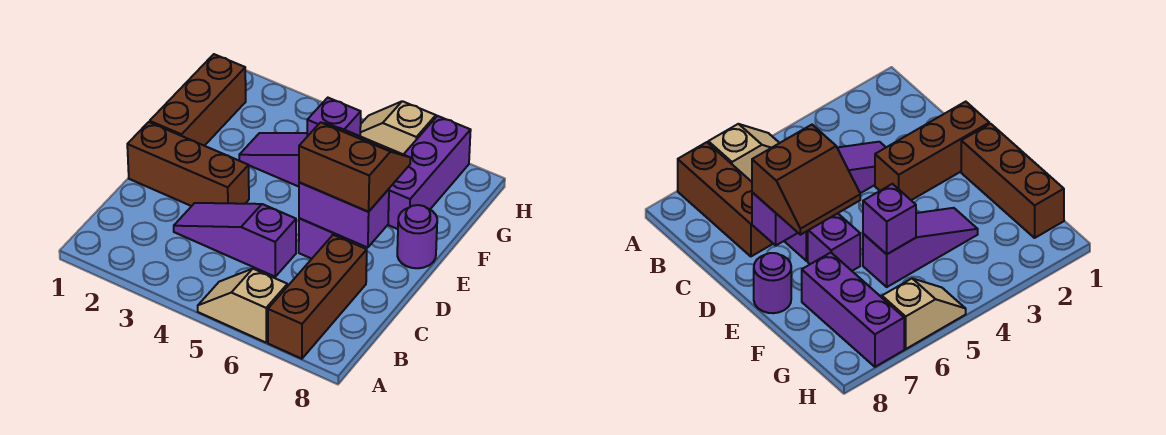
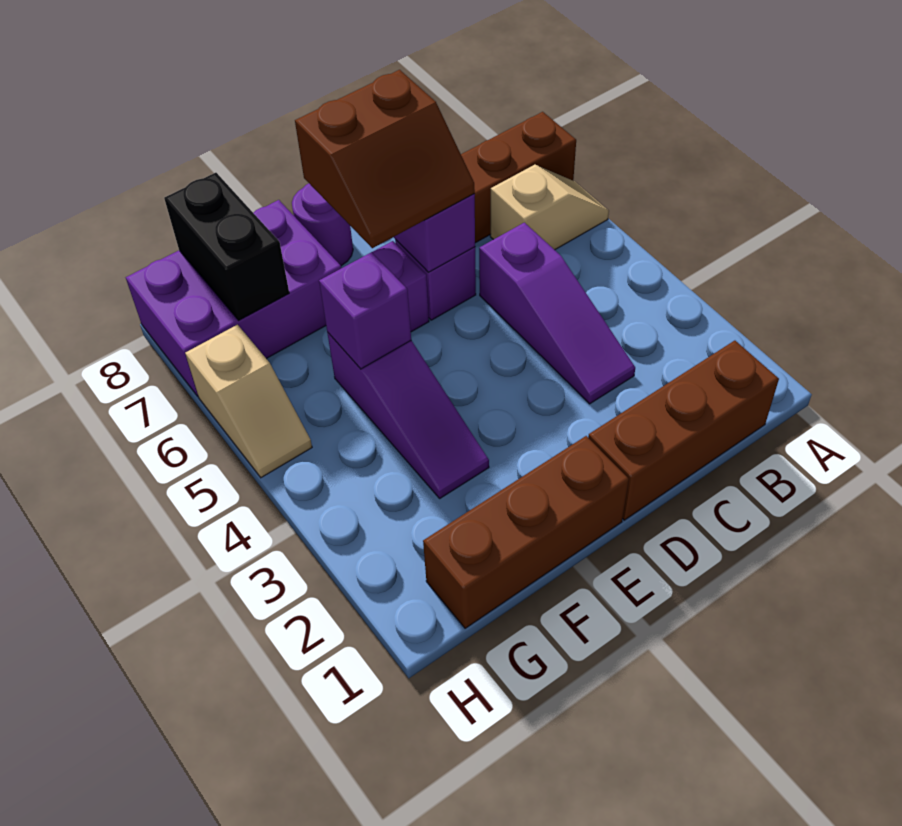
tan 1x2 slope [198,269,287,342] -> tan 1x2 slope turned to [490,165,609,250]
brown 1x3 brick [127,122,249,206] -> brown 1x3 brick turned to [588,341,779,520]
brown 2x2 slope [299,122,410,212] -> brown 2x2 slope turned to [295,70,475,248]
purple 1x3 brick [388,116,471,229] -> purple 2x3 brick [126,200,341,396]
none -> black 1x2 brick [164,173,289,320]

